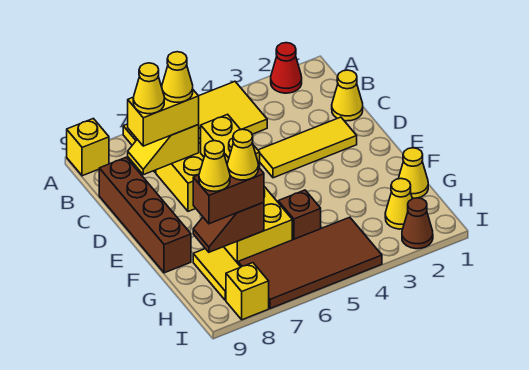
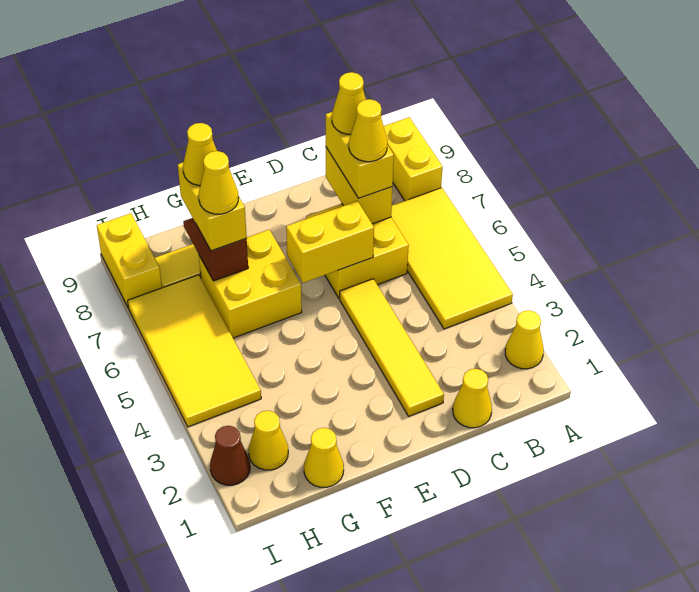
red 1x1 cone [271,43,302,93] -> yellow 1x1 cone [505,310,544,369]
yellow 1x1 brick [67,119,109,176] -> yellow 1x2 brick [384,117,443,201]
yellow 1x2 slope [128,125,199,175] -> yellow 1x2 brick [326,148,393,224]
brown 1x4 brick [99,158,191,273] -> none
yellow 1x3 tile [258,117,357,178] -> yellow 1x4 tile [340,279,444,416]
brown 1x1 brick [278,190,321,240] -> none
brown 1x2 brick [193,167,264,224] -> yellow 1x2 brick [178,163,247,251]
brown 2x4 tile [238,217,382,309] -> yellow 2x4 tile [128,275,261,427]
yellow 1x1 brick [226,263,269,320] -> yellow 1x2 brick [97,213,162,308]

